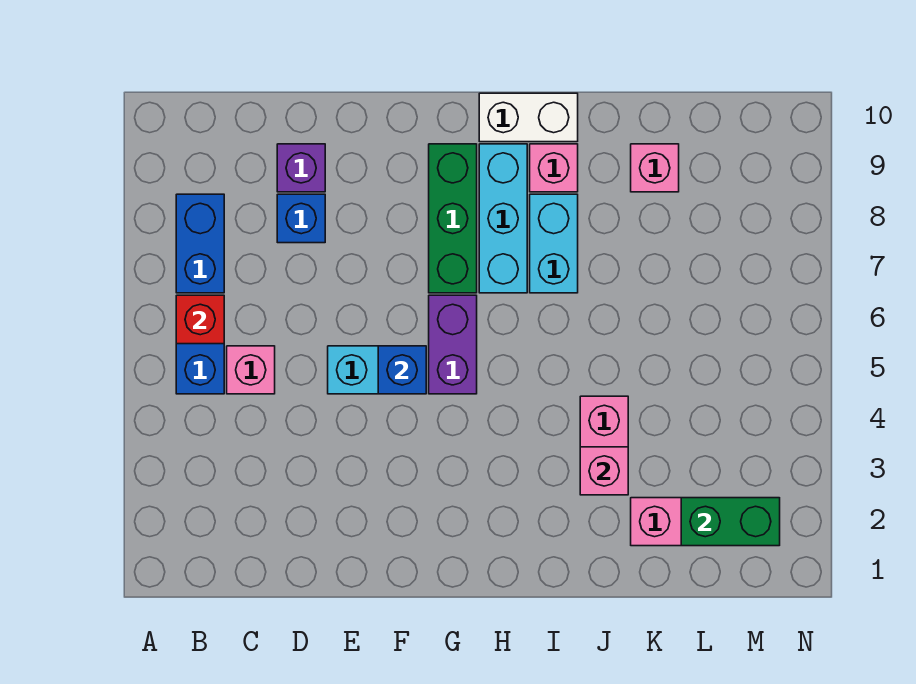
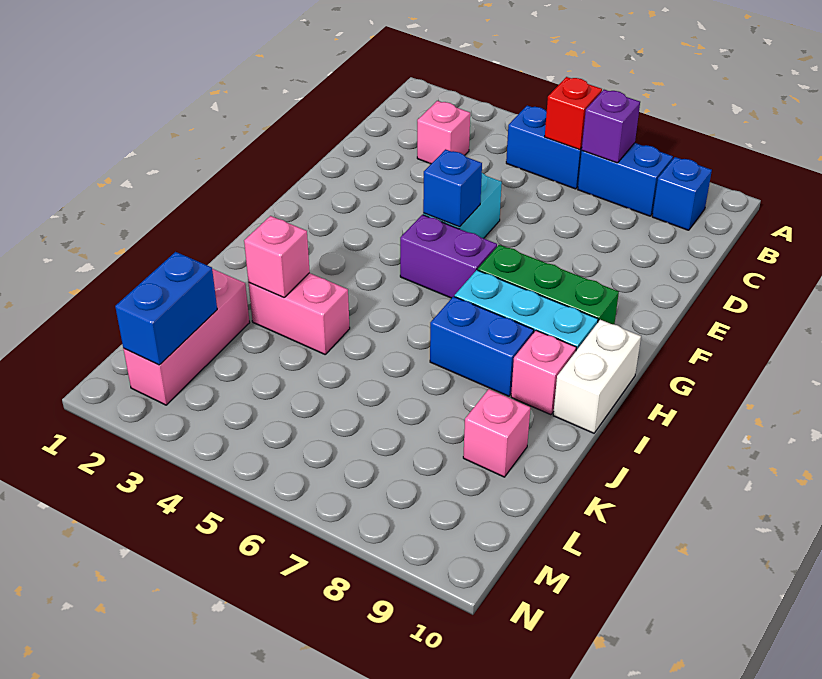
pink 1x1 brick [227,346,275,394] -> pink 1x1 brick moved to [417,101,470,164]
blue 1x1 brick [277,194,325,243] -> blue 1x1 brick moved to [652,157,712,230]
purple 1x1 brick [277,144,325,192] -> purple 1x1 brick moved to [582,90,640,163]
cyan 1x2 brick [530,194,578,293] -> blue 1x2 brick [430,296,534,396]
green 1x2 brick [681,498,780,546] -> blue 1x2 brick [115,252,217,365]

